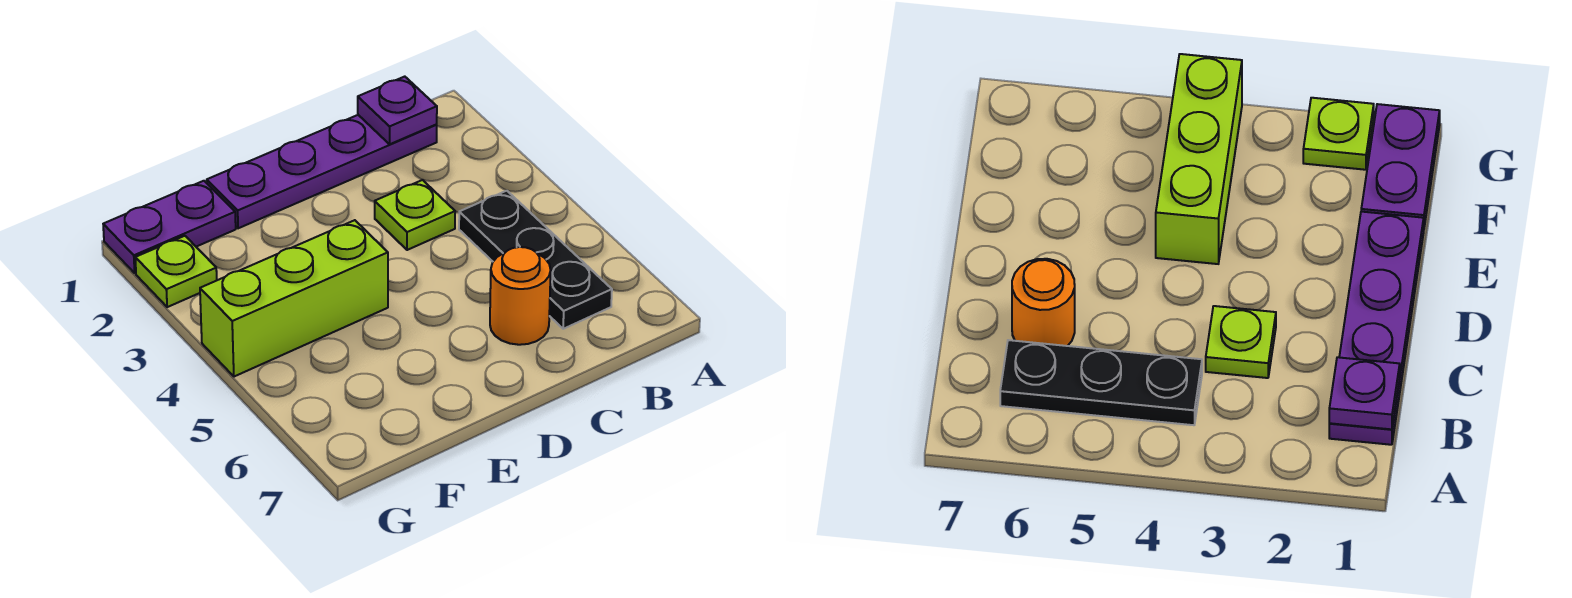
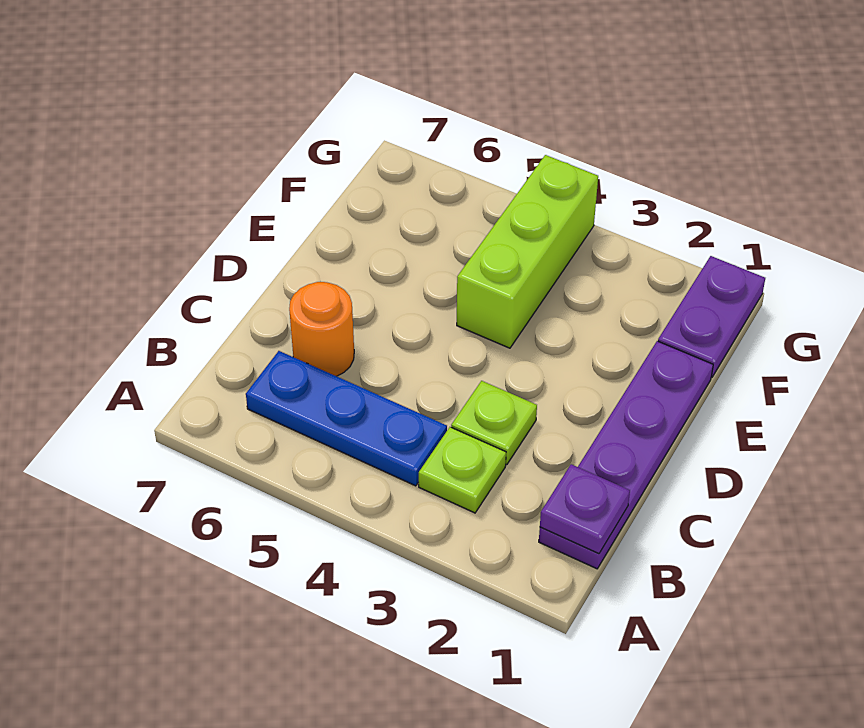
black 1x3 plate [459,191,612,329] -> blue 1x3 plate [246,351,447,486]
lime 1x1 plate [135,236,217,307] -> lime 1x1 plate moved to [419,427,506,513]

